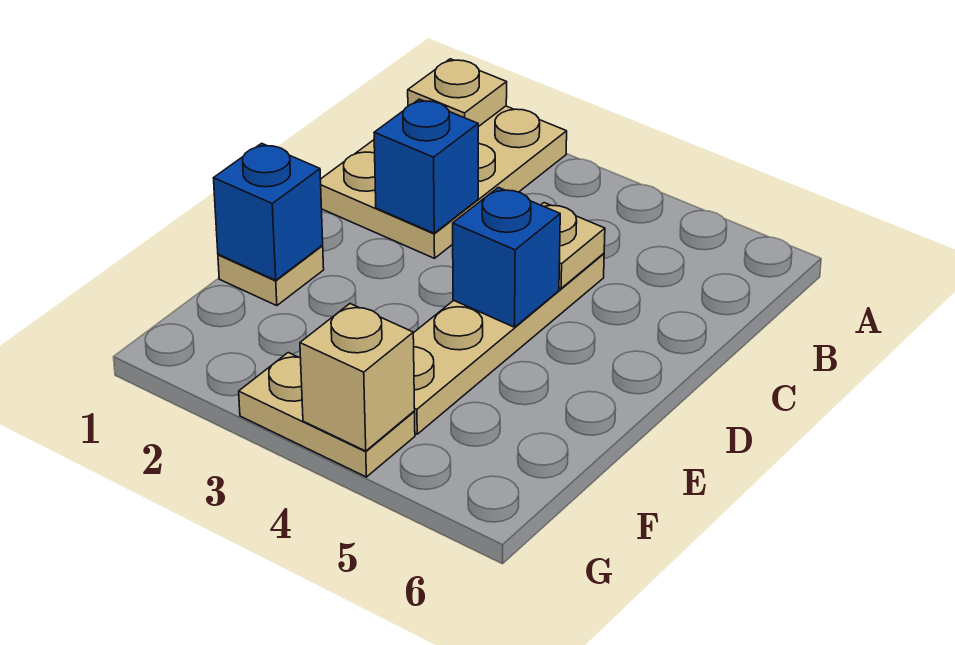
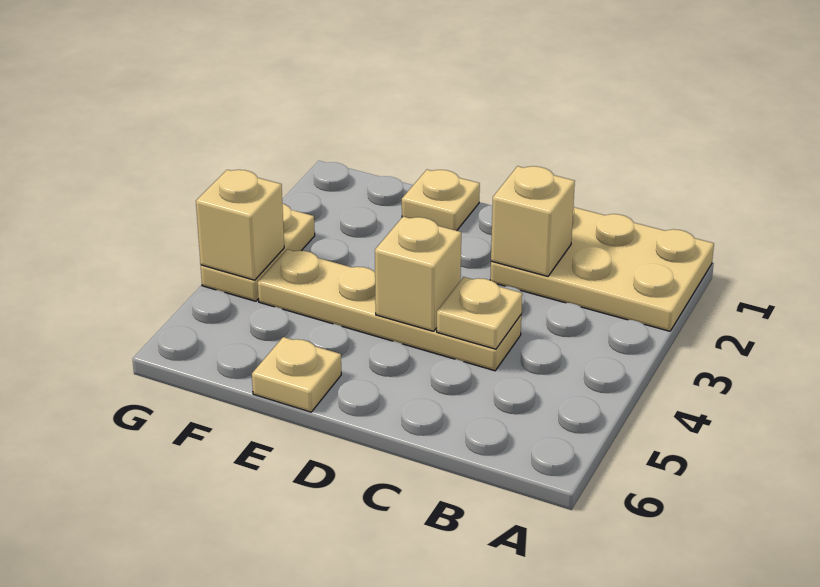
tan 1x1 plate [408,59,507,127] -> tan 1x1 plate moved to [252,337,341,412]
blue 1x1 brick [374,99,478,233] -> tan 1x1 brick [491,166,575,276]
blue 1x1 brick [453,187,560,327] -> tan 1x1 brick [375,217,461,331]
blue 1x1 brick [214,143,323,280] -> none

